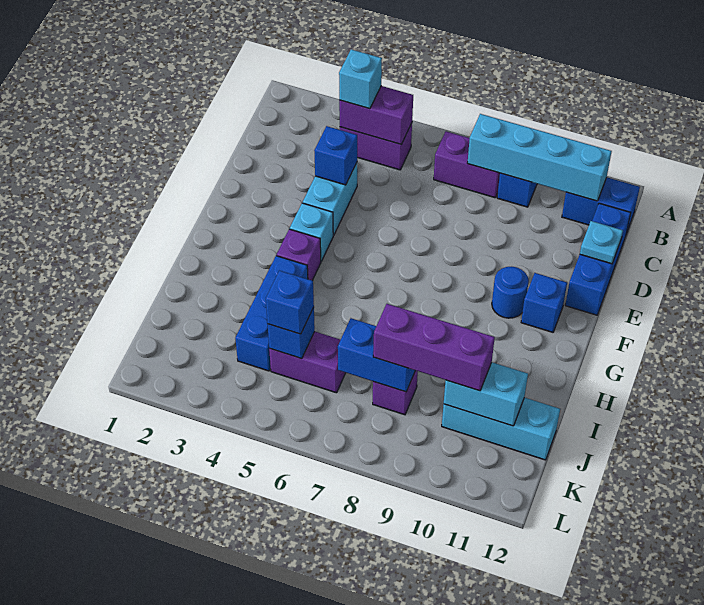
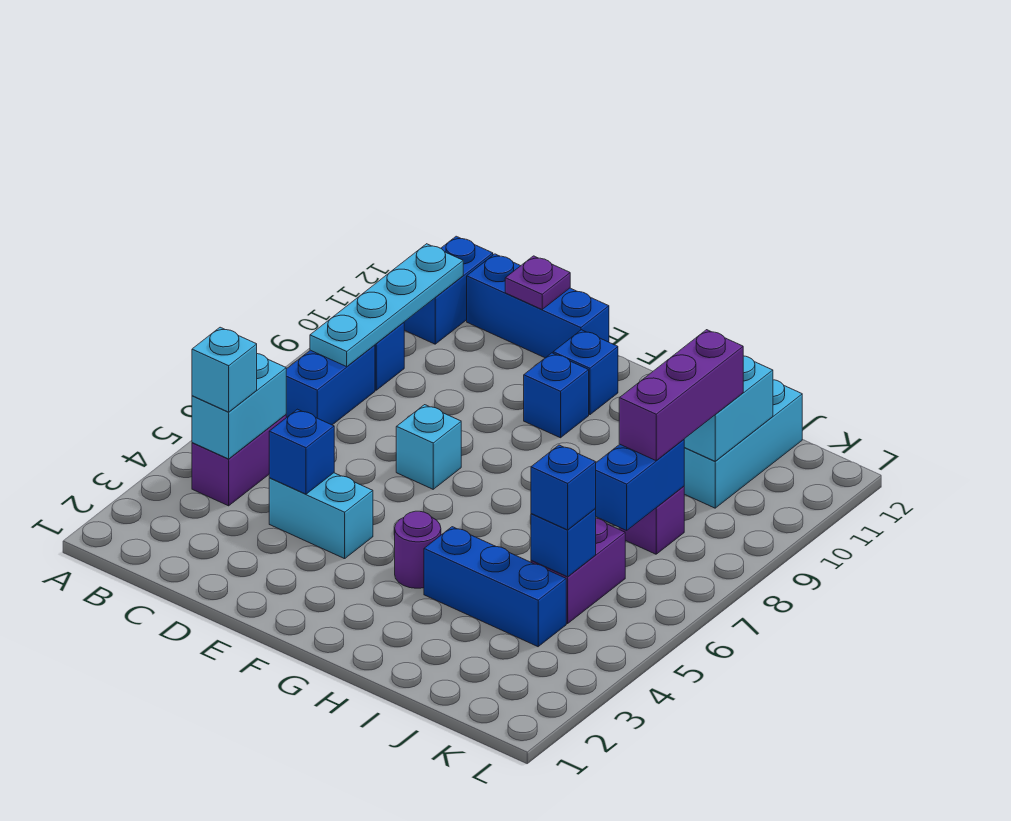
purple 1x2 brick [339,86,413,144] -> cyan 1x2 brick [192,354,286,459]
purple 1x2 brick [434,131,500,198] -> blue 1x2 brick [286,345,375,425]
cyan 1x4 brick [467,114,612,201] -> cyan 1x4 plate [310,244,463,367]
cyan 1x1 plate [580,221,623,264] -> purple 1x1 plate [505,256,570,309]
cyan 1x1 brick [290,203,334,261] -> cyan 1x1 brick moved to [396,405,461,489]
blue 1x1 round brick [492,267,529,318] -> blue 1x1 brick [524,353,589,438]
purple 1x1 brick [277,229,321,281] -> purple 1x1 round brick [395,511,441,588]

